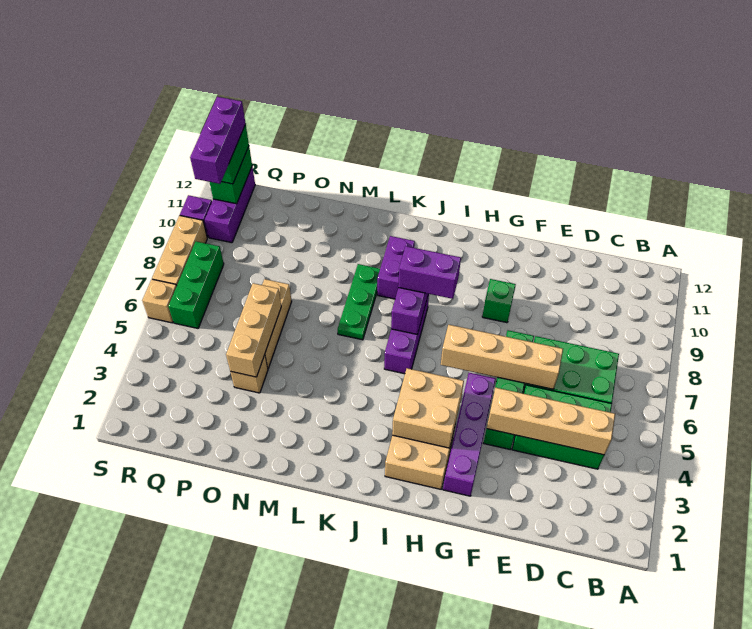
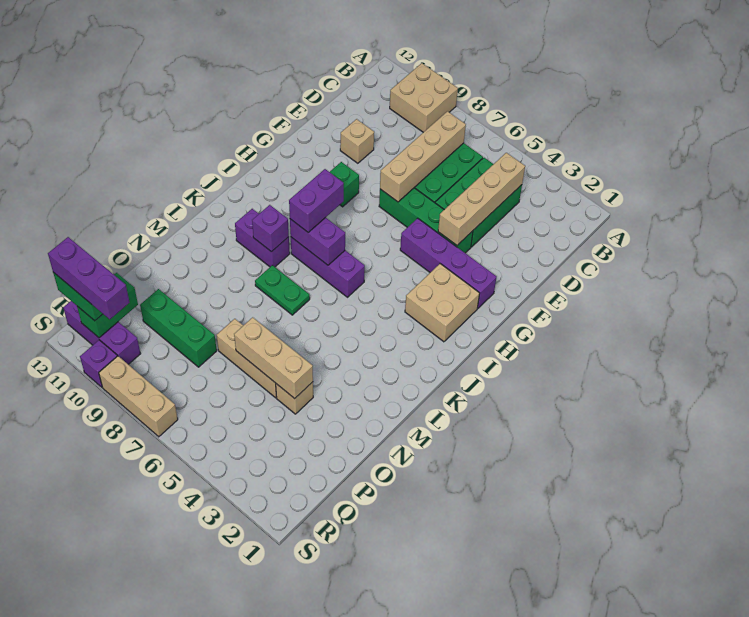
tan 1x4 brick [441,325,563,389] -> tan 1x4 brick moved to [380,111,466,202]
tan 2x2 brick [392,368,464,448] -> tan 2x2 brick moved to [390,63,458,132]
none -> purple 1x1 brick [252,205,289,252]
green 1x3 plate [338,264,380,340] -> green 1x2 plate [255,265,310,315]
green 1x3 brick [169,242,224,328] -> green 1x3 brick moved to [140,289,217,367]
green 1x2 brick [210,146,252,204] -> green 1x2 brick turned to [77,273,138,338]
tan 1x1 brick [142,279,177,323] -> tan 1x1 brick moved to [340,119,374,163]

